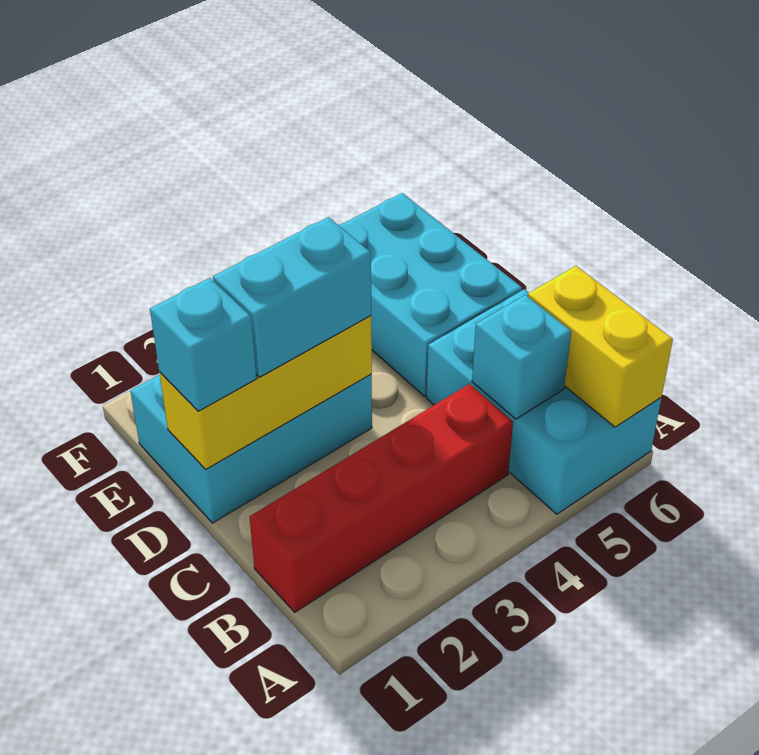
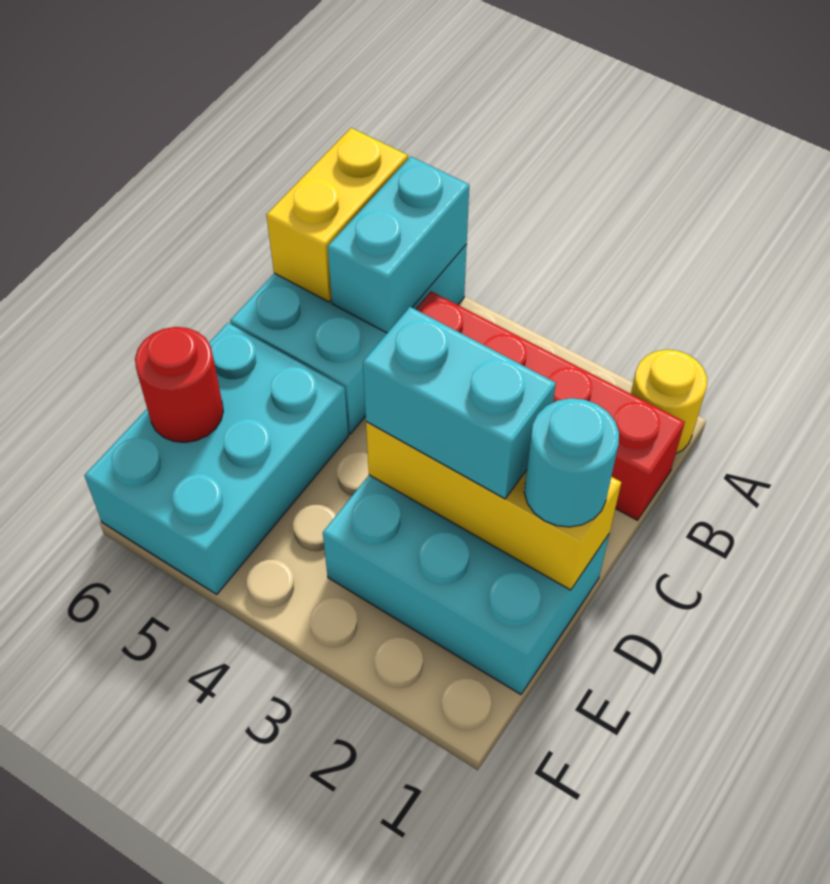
none -> yellow 1x1 round brick [631,350,707,453]
cyan 1x1 brick [472,295,571,419] -> cyan 1x2 brick [328,157,469,333]
cyan 1x1 brick [150,278,256,411] -> cyan 1x1 round brick [524,398,619,527]
none -> red 1x1 round brick [135,327,223,442]

